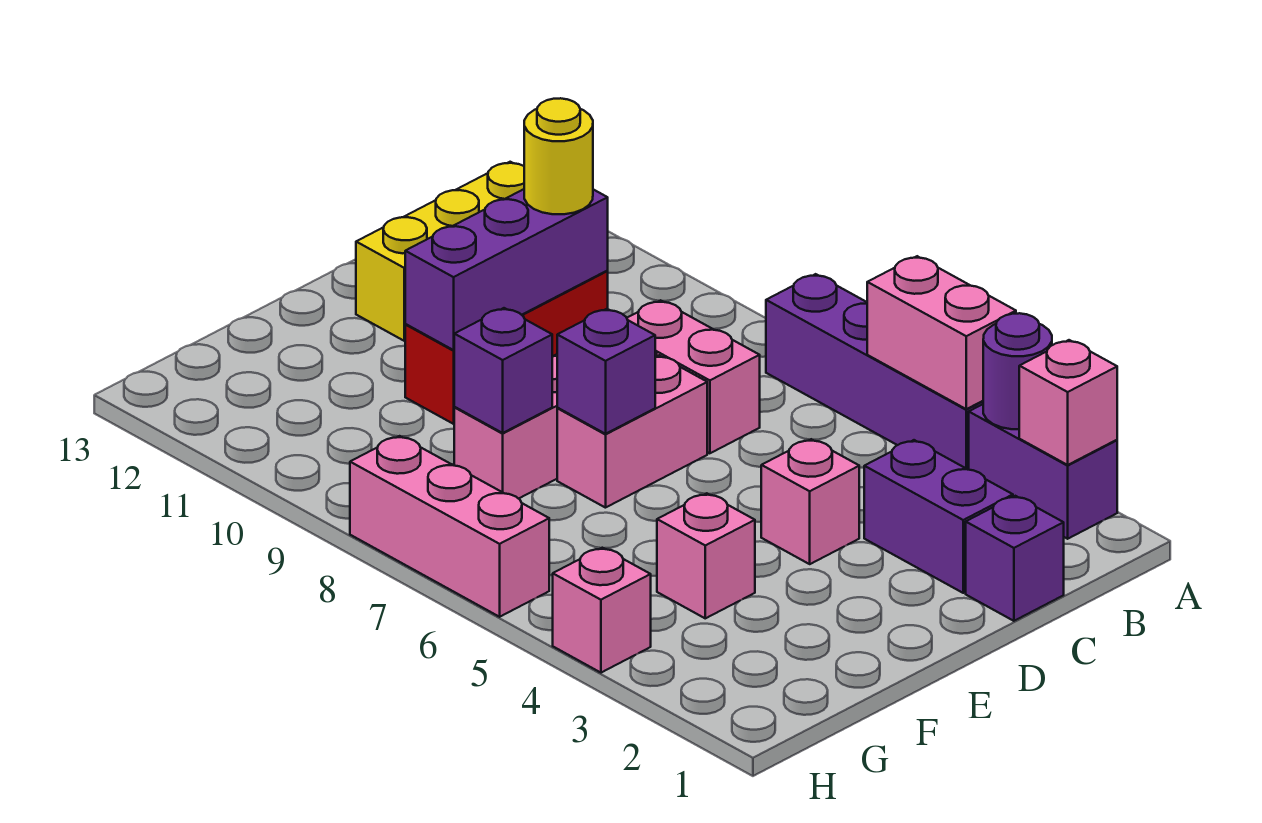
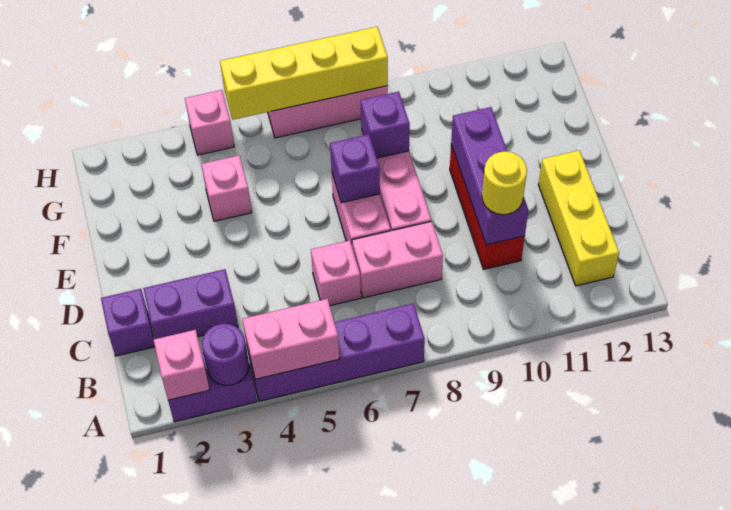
pink 1x1 brick [761,439,859,564] -> pink 1x1 brick moved to [311,240,361,306]
none -> yellow 1x4 brick [220,27,388,120]

